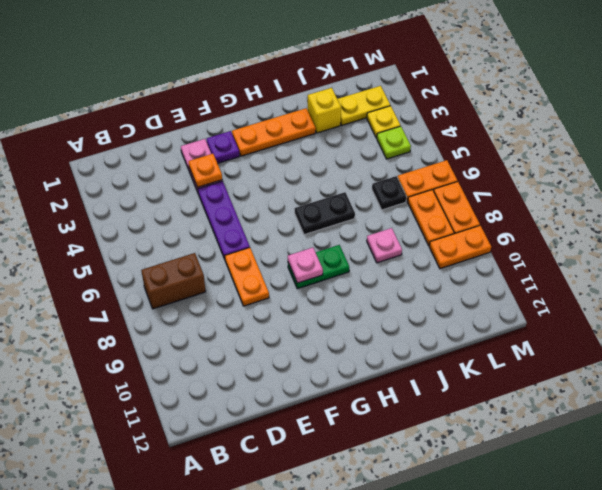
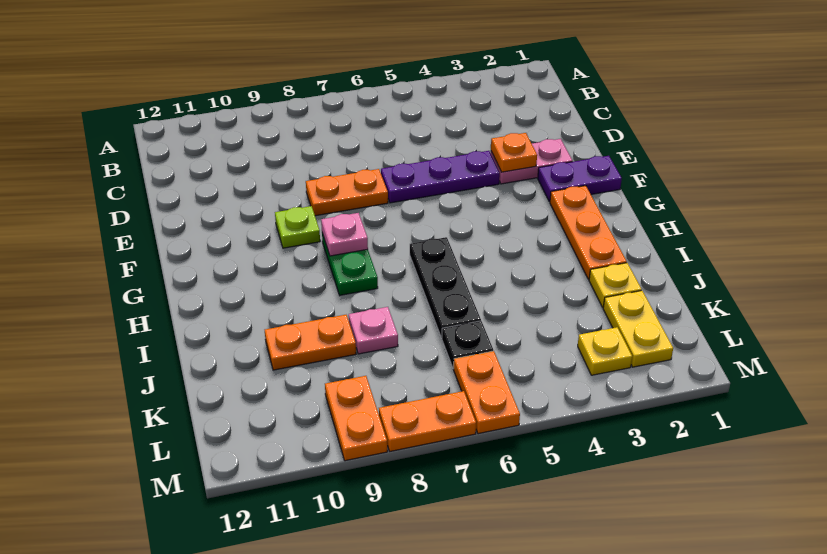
brown 1x2 brick [141,253,206,309] -> none
purple 1x1 plate [207,131,240,163] -> purple 1x2 plate [538,156,622,202]
black 1x2 plate [295,192,355,235] -> black 1x3 plate [410,237,481,338]
yellow 1x1 brick [308,88,341,133] -> yellow 1x1 plate [589,263,642,307]
lime 1x1 plate [377,126,411,159] -> lime 1x1 plate moved to [275,206,320,248]
orange 1x2 plate [408,190,454,246] -> orange 1x2 plate moved to [265,315,356,370]

